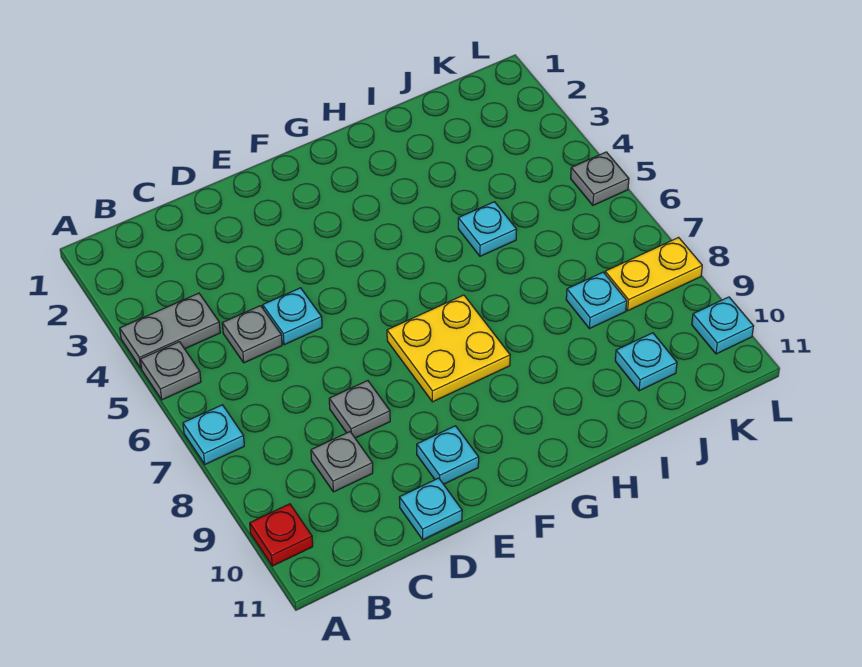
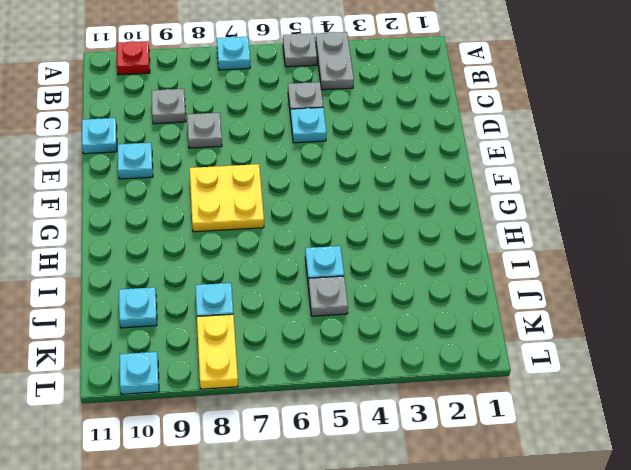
grey 1x1 plate [571,152,629,205] -> grey 1x1 plate moved to [308,276,348,316]

